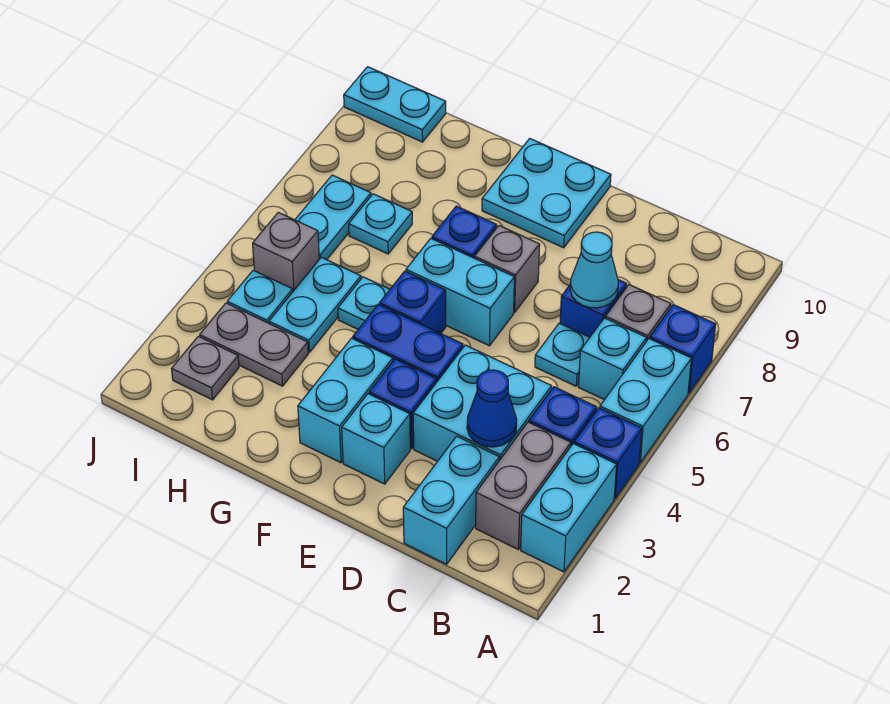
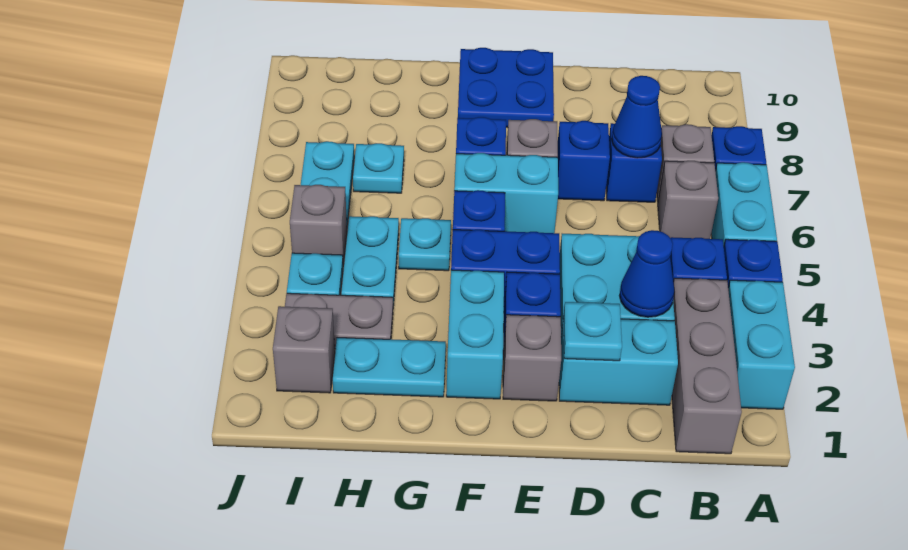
grey 1x2 brick [476,422,571,550] -> grey 1x3 brick [672,278,742,454]
cyan 1x1 brick [579,318,647,400] -> grey 1x1 brick [658,161,718,239]
cyan 1x2 brick [403,436,499,564] -> cyan 1x2 brick turned to [559,319,678,405]
cyan 1x1 plate [535,323,590,386] -> cyan 1x1 plate moved to [563,302,622,361]
cyan 1x1 cone [570,232,618,308] -> blue 1x1 cone [612,76,662,158]
none -> blue 1x1 brick [558,121,610,201]
cyan 1x1 brick [342,394,410,484] -> grey 1x1 brick [503,315,561,401]
cyan 2x2 plate [482,138,611,248] -> blue 2x2 plate [458,48,554,128]
grey 1x1 plate [172,336,239,400] -> grey 1x1 brick [273,306,335,393]
cyan 1x2 plate [344,67,446,142] -> cyan 1x2 plate moved to [333,338,446,397]

